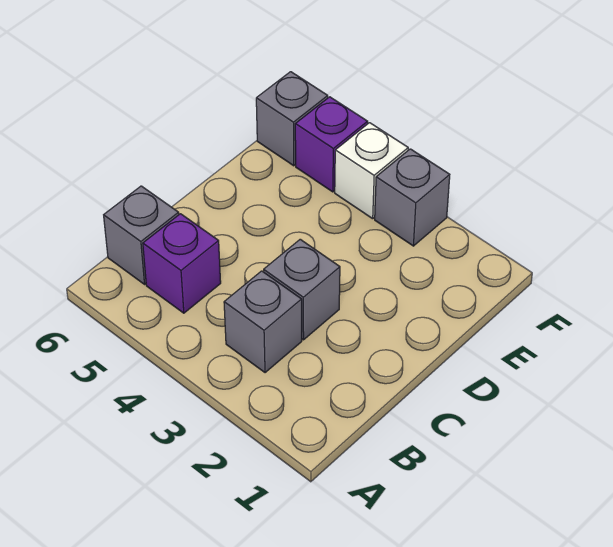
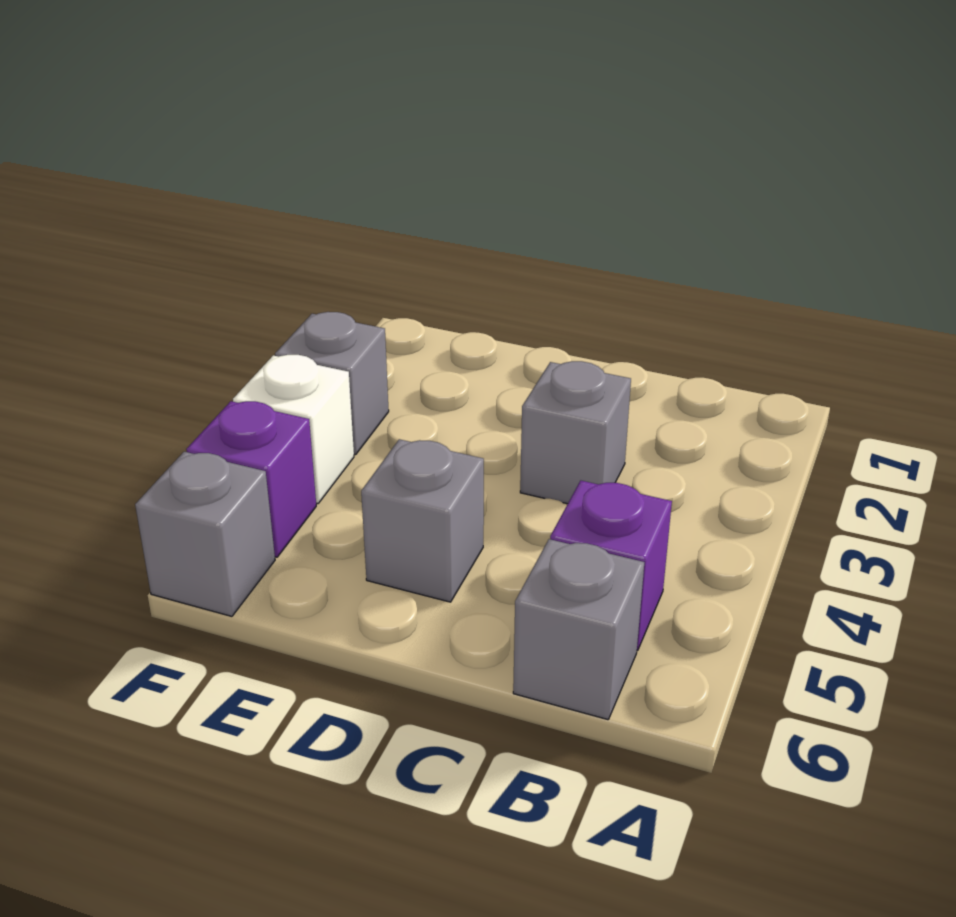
grey 1x1 brick [224,271,302,373] -> grey 1x1 brick moved to [361,439,484,602]

